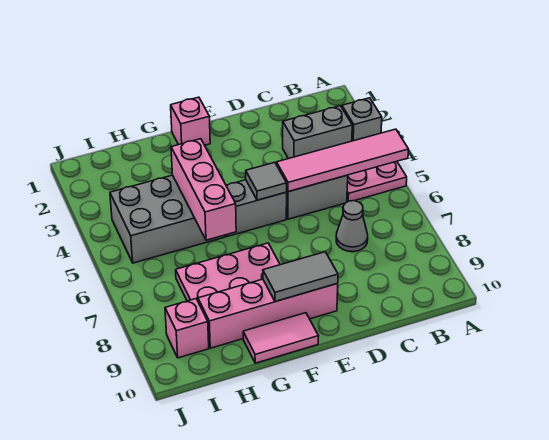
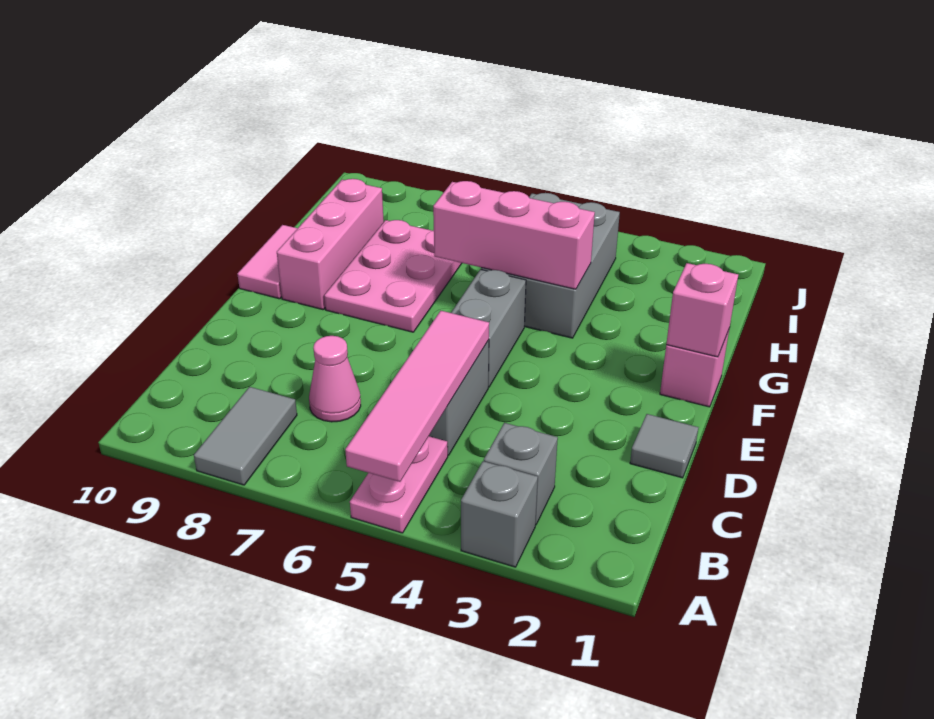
grey 1x2 brick [283,106,352,159] -> grey 1x1 brick [484,423,558,525]
grey 1x1 cone [336,201,368,252] -> pink 1x1 cone [309,336,361,422]
grey 1x1 tile [246,162,287,200] -> grey 1x1 tile moved to [630,414,698,478]
pink 1x4 brick [198,279,338,348] -> pink 1x3 brick [277,179,384,310]
grey 1x2 tile [263,252,338,302] -> grey 1x2 tile moved to [194,387,297,485]
pink 1x1 brick [165,299,209,358] -> pink 1x1 brick moved to [666,263,738,357]

